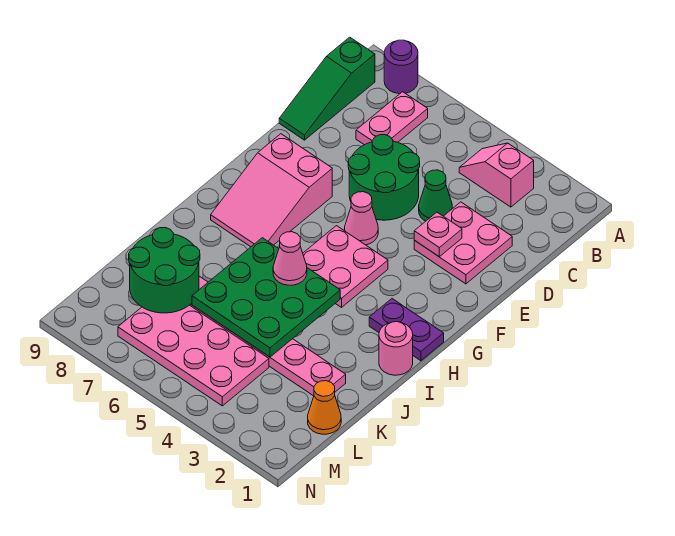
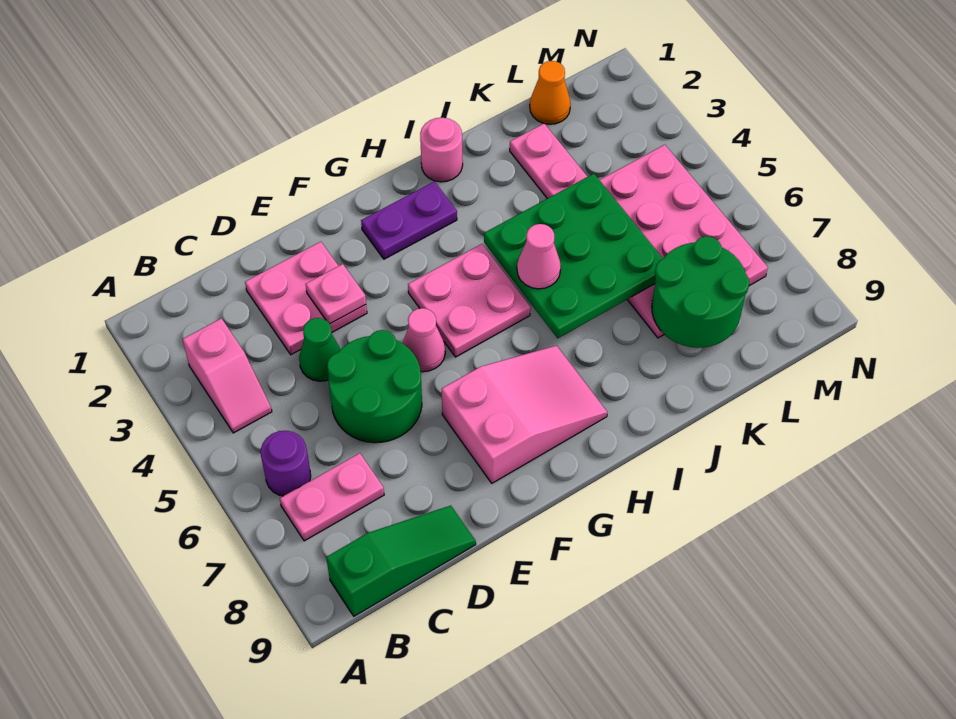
purple 1x1 round brick [384,40,418,94] -> purple 1x1 round brick moved to [261,431,311,496]
purple 1x2 plate [369,299,444,361] -> purple 1x2 plate turned to [361,181,457,259]

